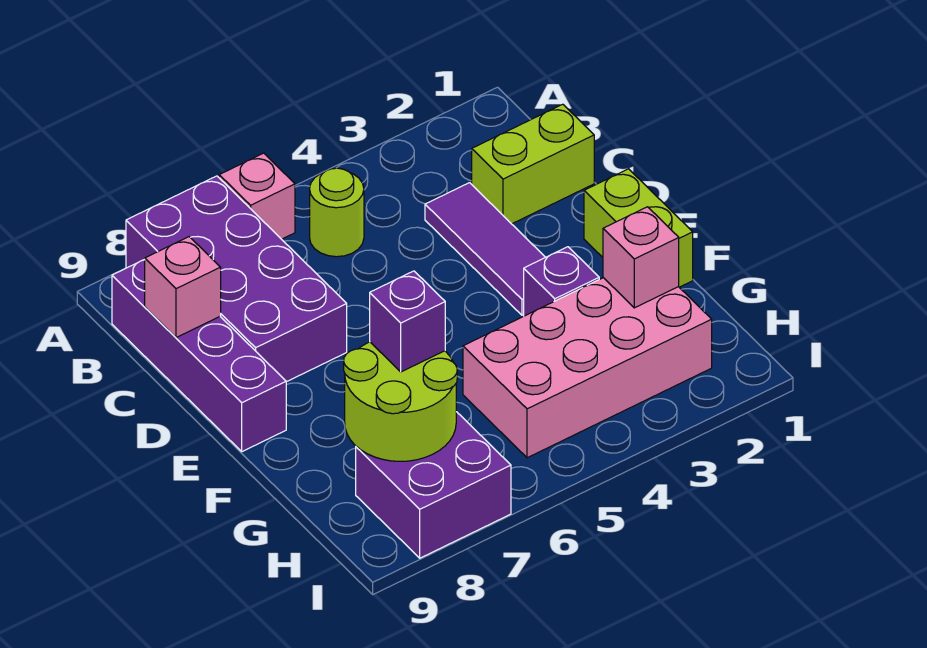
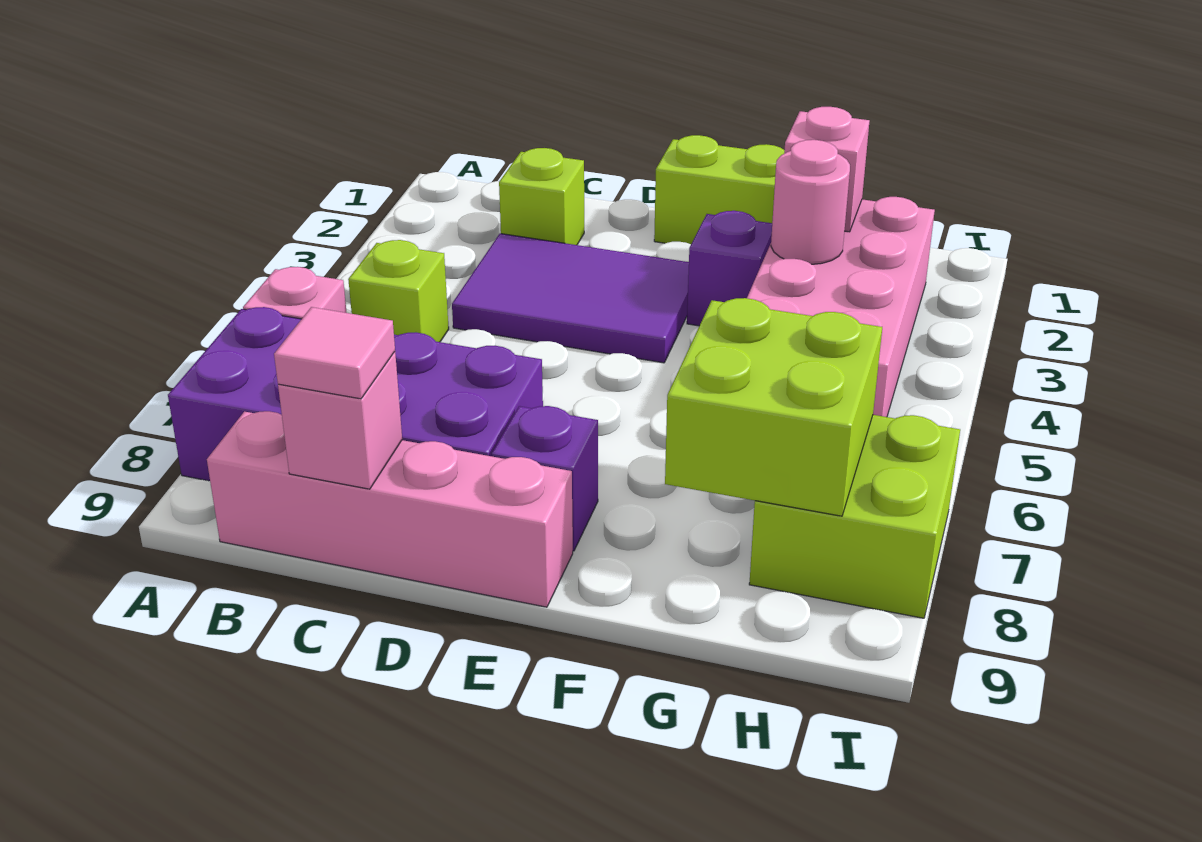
lime 1x1 round brick [310,168,364,257] -> lime 1x1 brick [348,240,449,342]
purple 1x4 brick [112,259,286,451] -> pink 1x4 brick [207,411,573,607]
lime 1x2 brick [472,104,594,224] -> lime 1x1 brick [499,148,584,245]
purple 1x3 tile [425,183,545,315] -> purple 2x3 tile [452,234,689,363]
none -> pink 1x1 tile [274,307,395,399]
none -> pink 1x1 round brick [771,140,850,264]
lime 2x2 round brick [344,342,457,461] -> lime 2x2 brick [665,298,882,516]
purple 1x1 brick [370,271,445,372] -> purple 1x1 brick moved to [492,406,598,551]
purple 2x2 brick [356,412,511,558] -> lime 2x2 brick [749,415,960,618]

